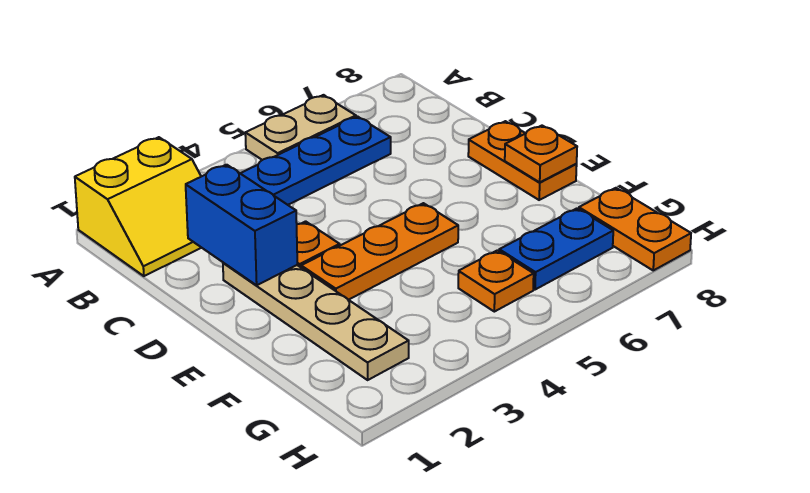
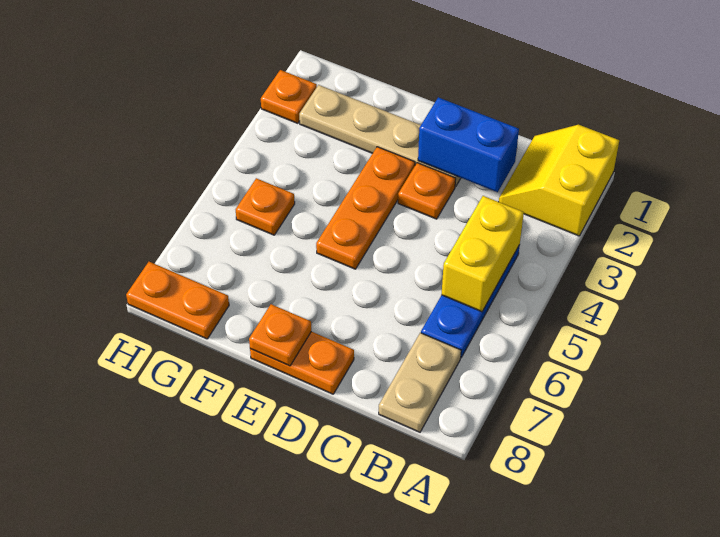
tan 1x2 plate [245,95,356,160] -> tan 1x2 plate moved to [379,333,461,432]
none -> yellow 1x2 brick [442,196,524,312]
blue 1x2 plate [499,208,613,290] -> none
none -> orange 1x1 plate [261,70,317,123]

